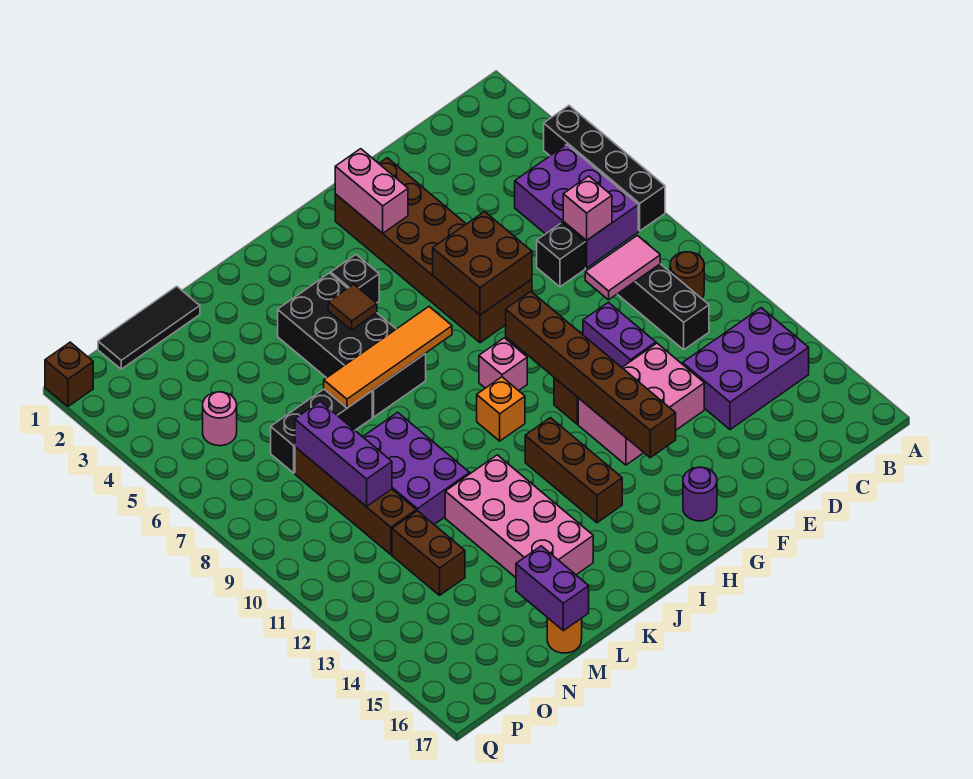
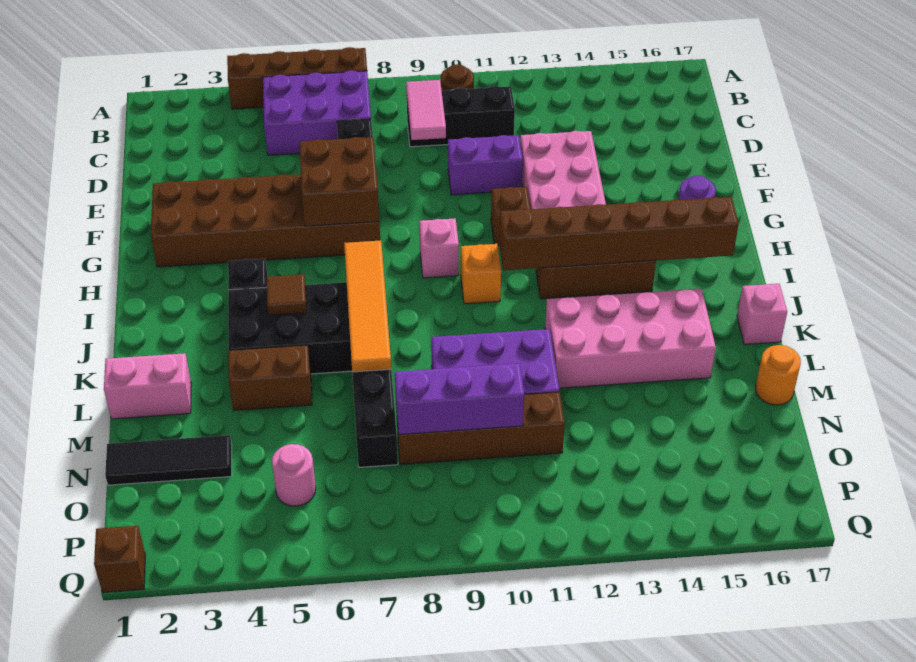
black 1x4 brick [544,106,665,231] -> brown 1x4 brick [227,47,367,109]
purple 2x3 brick [683,308,809,430] -> none
pink 1x1 brick [563,176,612,241] -> pink 1x1 brick moved to [737,284,787,345]
pink 1x2 brick [335,149,408,233] -> pink 1x2 brick moved to [104,353,191,419]
brown 1x6 brick [506,292,676,458] -> brown 1x6 brick moved to [499,197,739,270]
black 1x3 tile [98,286,200,369] -> black 1x3 tile turned to [105,435,232,485]
purple 1x2 brick [516,546,589,631] -> none
brown 1x2 brick [392,511,465,595] -> brown 1x2 brick moved to [228,345,312,411]

